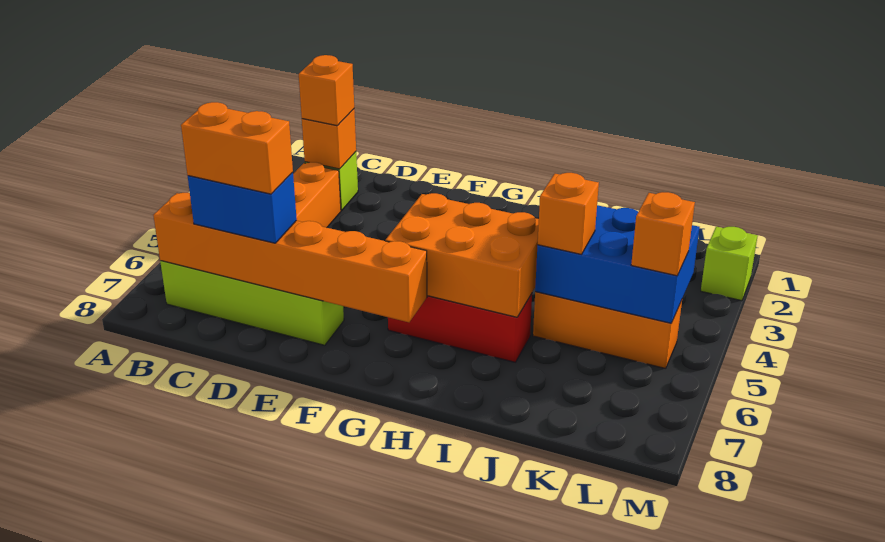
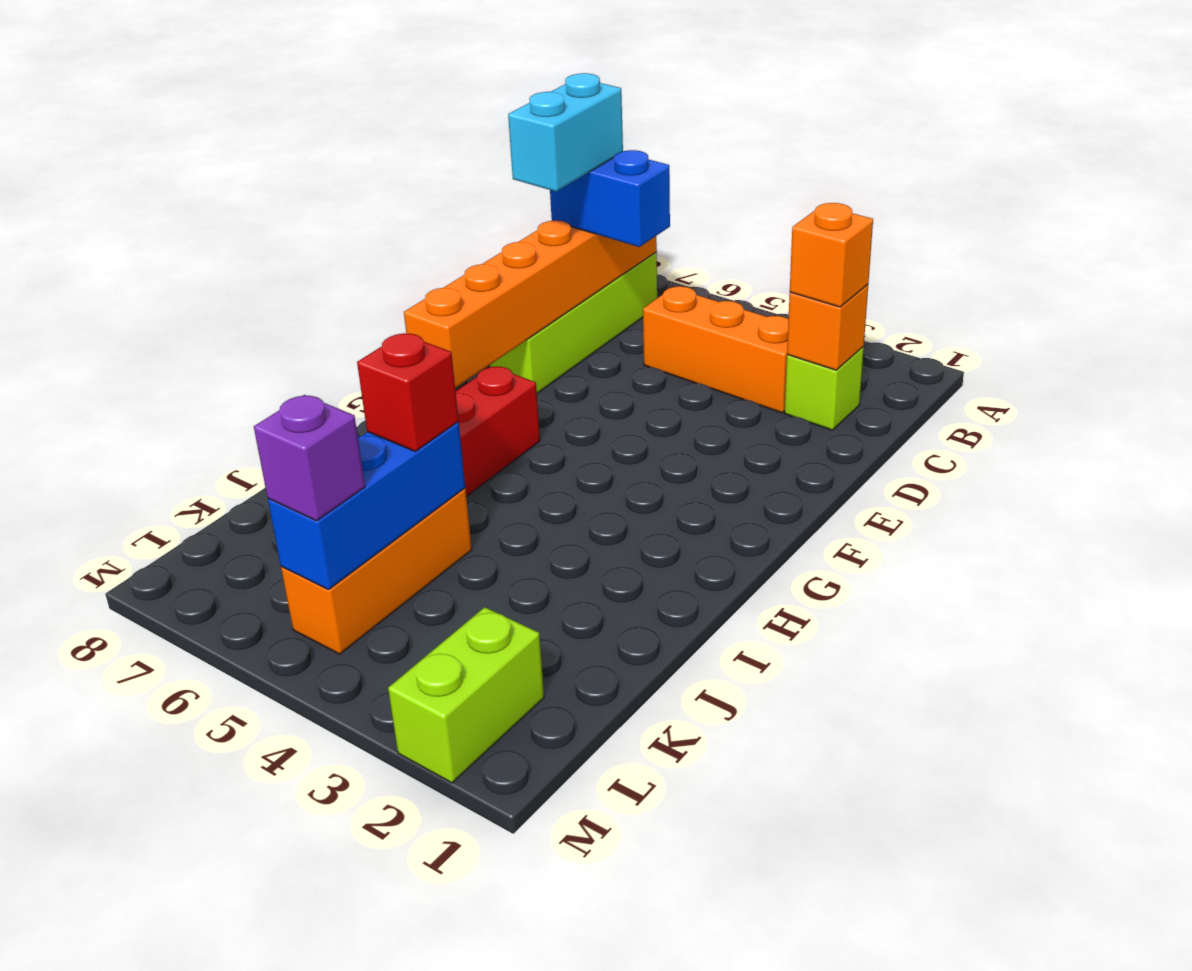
blue 1x2 brick [188,172,297,243] -> blue 1x2 brick turned to [550,150,670,247]
orange 1x2 brick [181,102,293,194] -> cyan 1x2 brick [508,73,623,191]
orange 2x3 brick [385,193,539,317] -> none
blue 2x3 brick [535,205,700,323] -> blue 1x3 brick [268,422,465,590]
orange 1x1 brick [538,173,599,254] -> red 1x1 brick [357,333,459,451]
orange 1x1 brick [631,192,695,276] -> purple 1x1 brick [254,395,365,521]
lime 1x1 brick [701,227,758,301] -> lime 1x2 brick [388,607,544,783]

